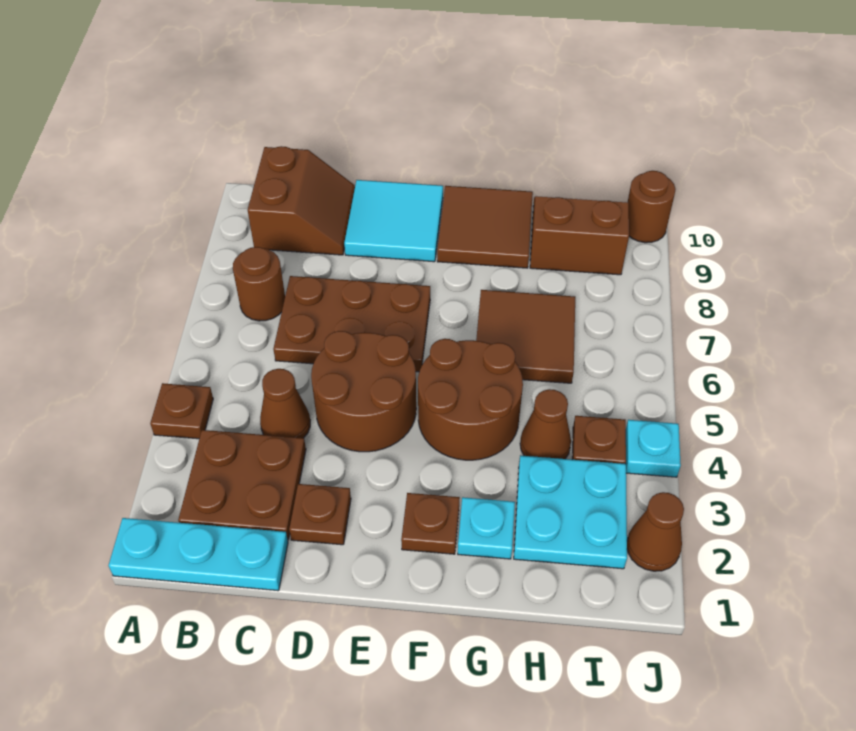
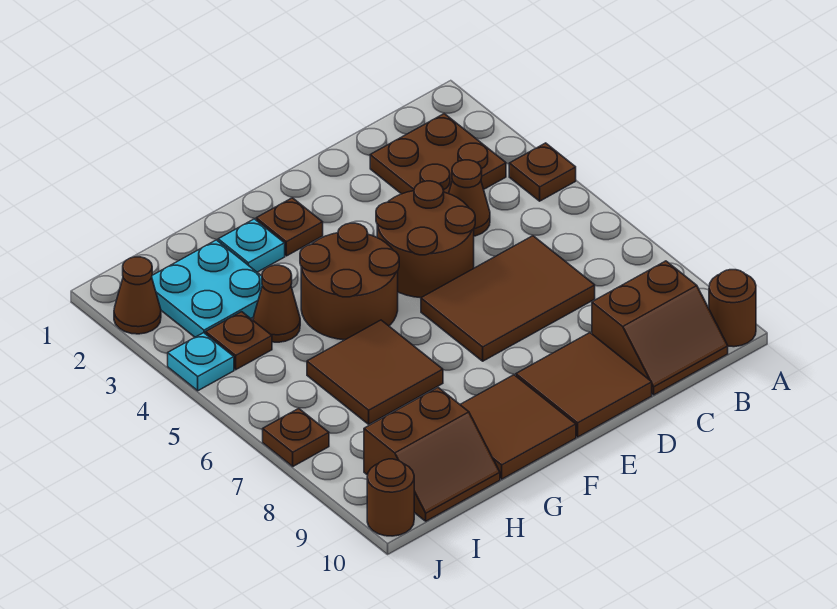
cyan 1x3 plate [109,518,288,591] -> none
brown 1x1 round brick [233,247,285,321] -> brown 1x1 round brick moved to [709,270,756,347]
brown 2x2 slope [248,146,355,255] -> brown 2x2 slope turned to [592,261,728,395]
brown 2x3 plate [273,276,430,372] -> brown 2x3 tile [421,236,595,361]
brown 1x1 plate [289,484,351,545] -> brown 1x1 plate moved to [263,409,329,466]
cyan 2x2 tile [344,180,443,262] -> brown 2x2 tile [516,333,652,437]

